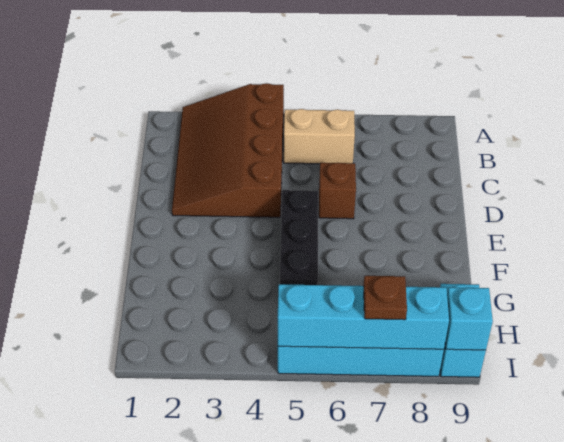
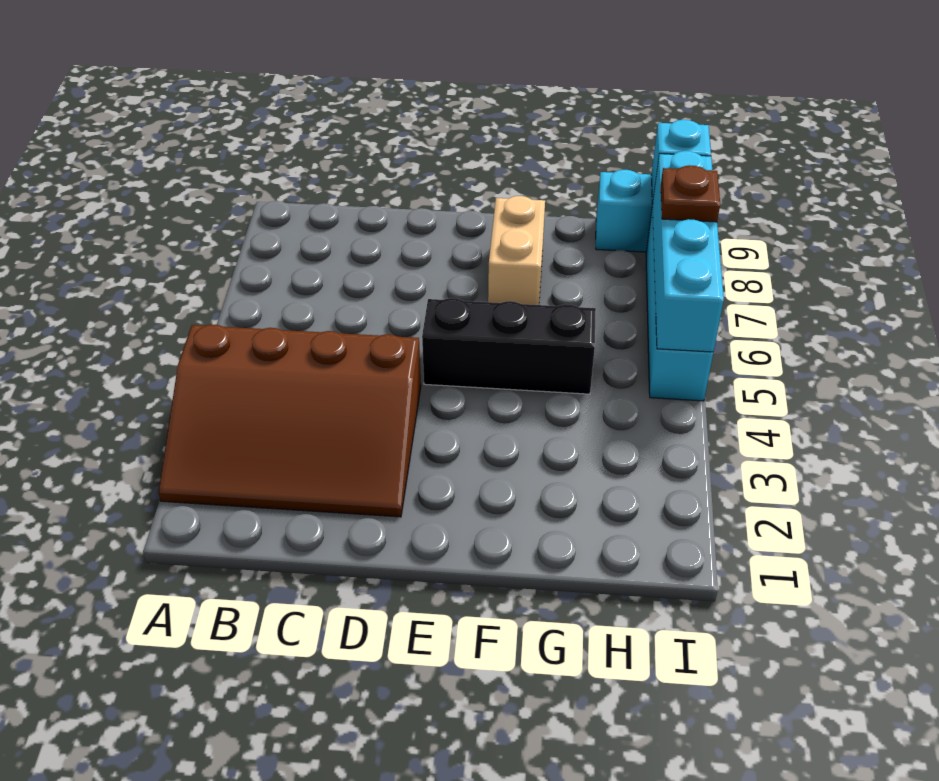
tan 1x2 brick [284,109,355,164] -> tan 1x2 brick moved to [488,196,545,305]
brown 1x1 brick [319,163,356,219] -> none

